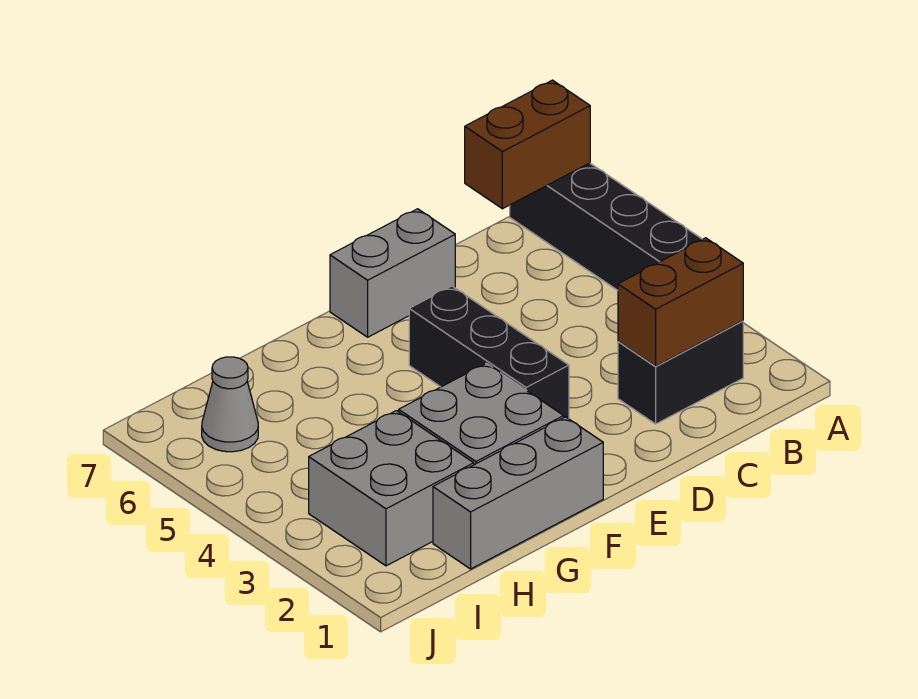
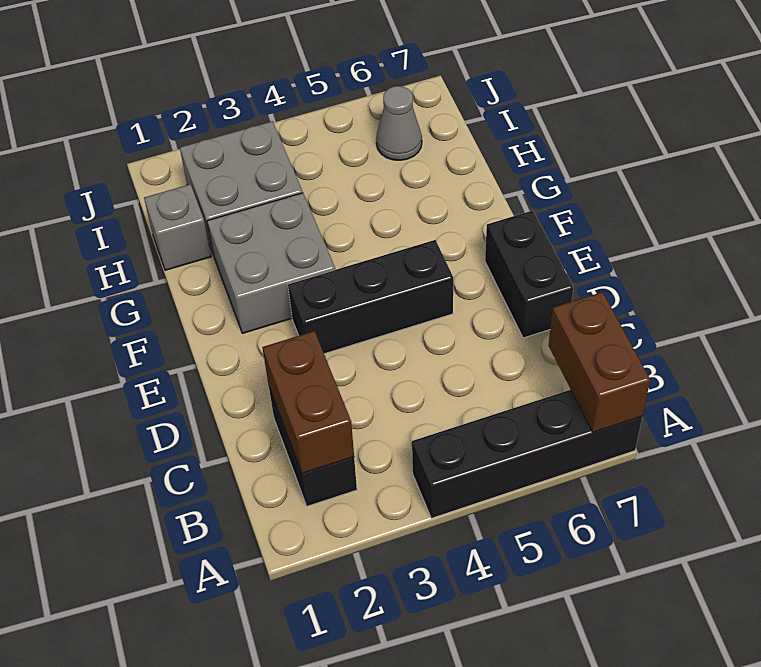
grey 1x2 brick [330,209,455,337] -> black 1x2 brick [485,211,574,338]
grey 1x3 brick [433,417,603,569] -> grey 1x1 brick [144,184,211,270]

